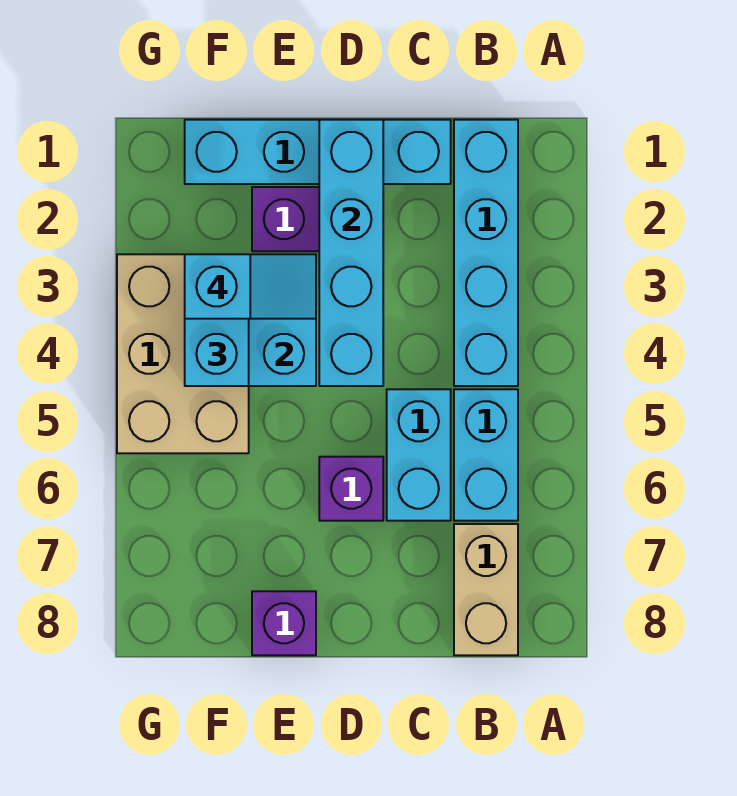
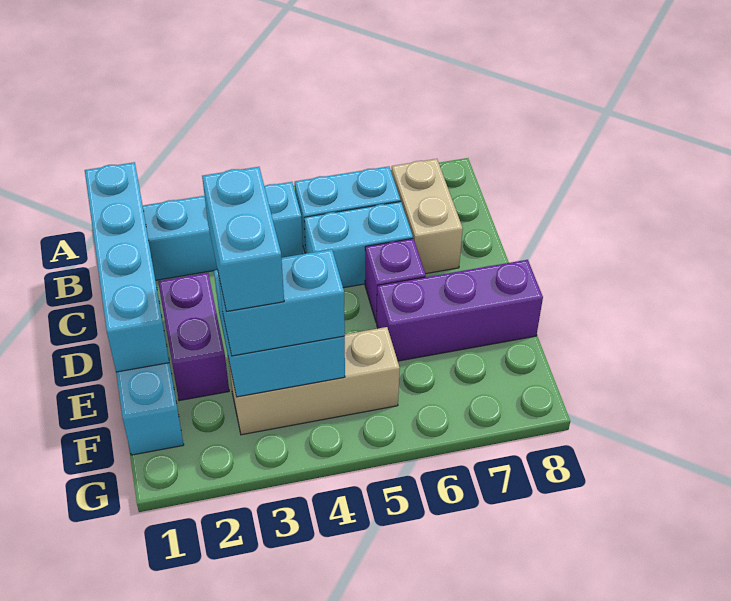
tan 1x2 brick [454,524,518,655] -> tan 1x2 brick turned to [391,159,463,274]
cyan 1x4 brick [319,120,383,386] -> cyan 1x4 brick turned to [85,162,169,372]
cyan 1x2 slope [185,254,316,319] -> cyan 1x2 brick [202,167,284,312]
purple 1x1 brick [252,591,316,655] -> purple 1x3 brick [377,260,543,361]
tan 2x3 brick [117,254,249,453] -> tan 1x3 brick [228,327,400,435]

